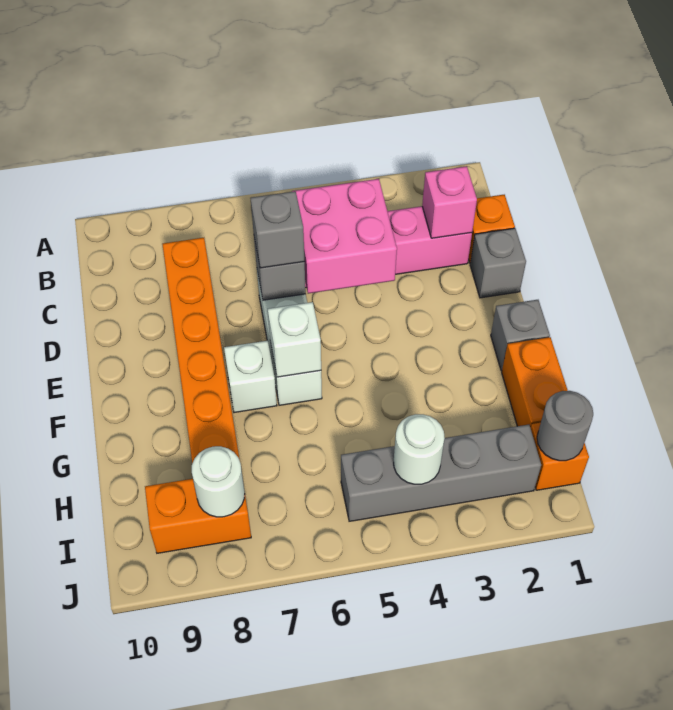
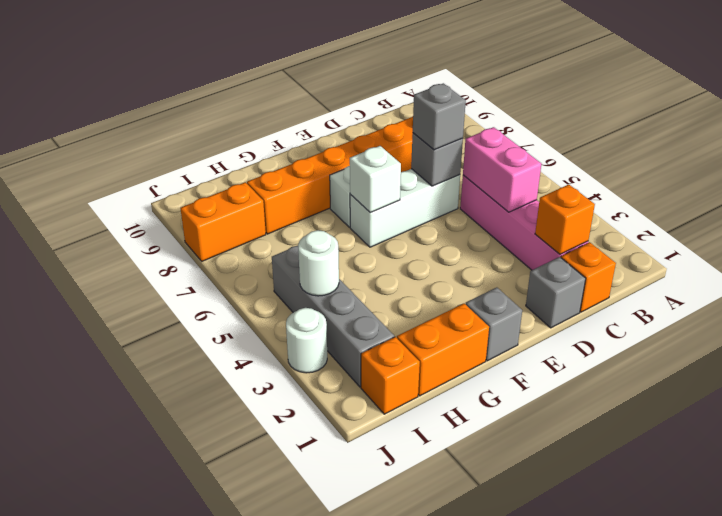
pink 1x1 brick [422,166,477,238] -> orange 1x1 brick [535,185,595,255]
pink 2x2 brick [292,179,397,294] -> pink 1x2 brick [463,127,541,212]
grey 1x1 round brick [537,391,593,461] -> none
orange 1x2 brick [145,479,251,553] -> orange 1x2 brick turned to [180,182,266,261]
white 1x1 round brick [192,446,245,517] -> white 1x1 round brick moved to [286,308,327,373]

